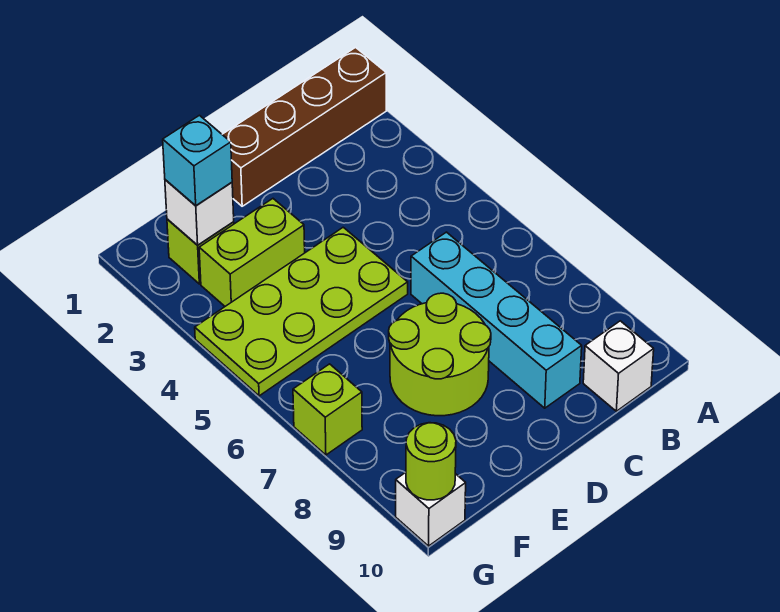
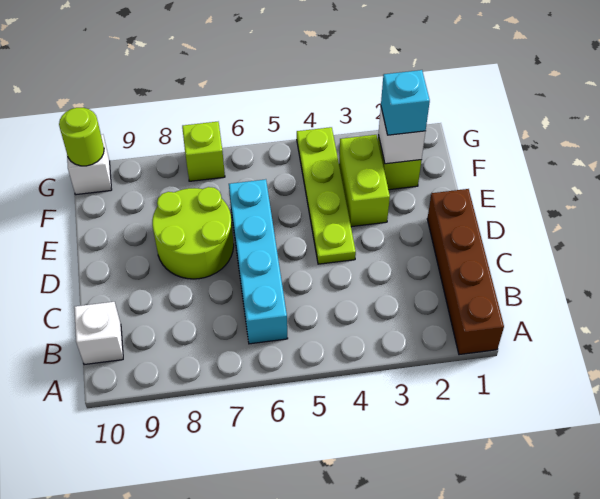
cyan 1x4 brick [411,232,582,408] -> cyan 1x4 brick turned to [229,179,288,344]
lime 2x4 plate [195,227,408,396] -> lime 1x4 plate [297,127,356,264]

